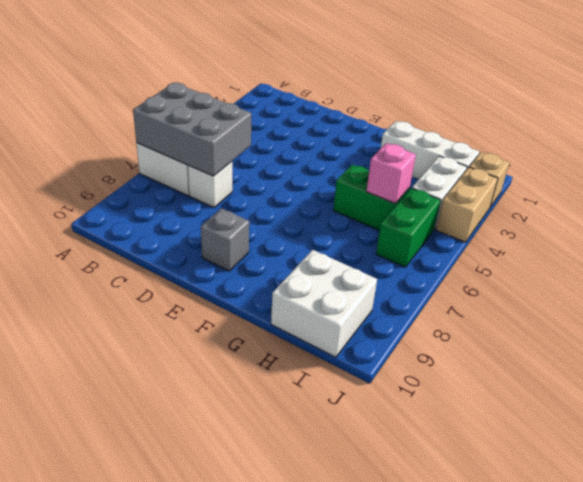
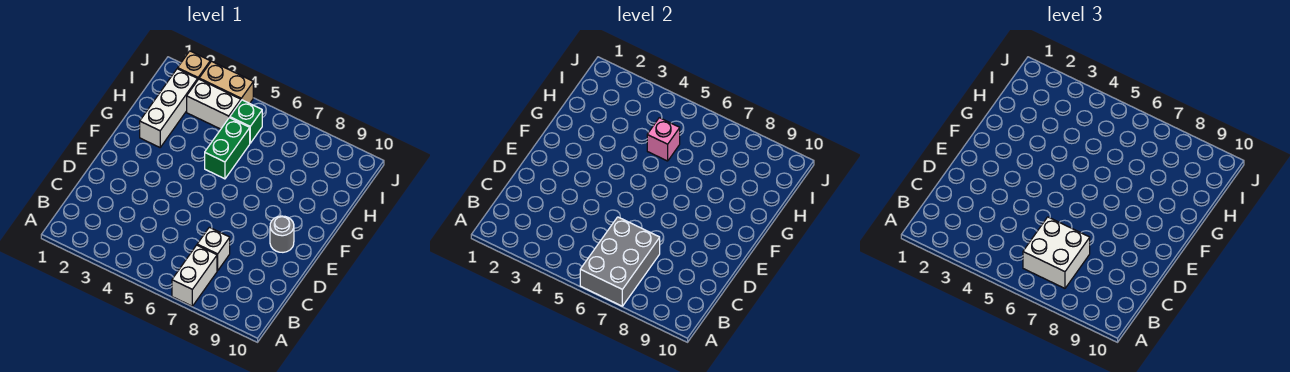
grey 1x1 brick [201,208,249,271] -> grey 1x1 round brick [270,216,294,252]
white 2x2 brick [271,250,377,357] -> white 2x2 brick moved to [1023,217,1090,288]
green 1x2 brick [376,188,441,267] -> green 1x1 brick [230,100,262,143]

